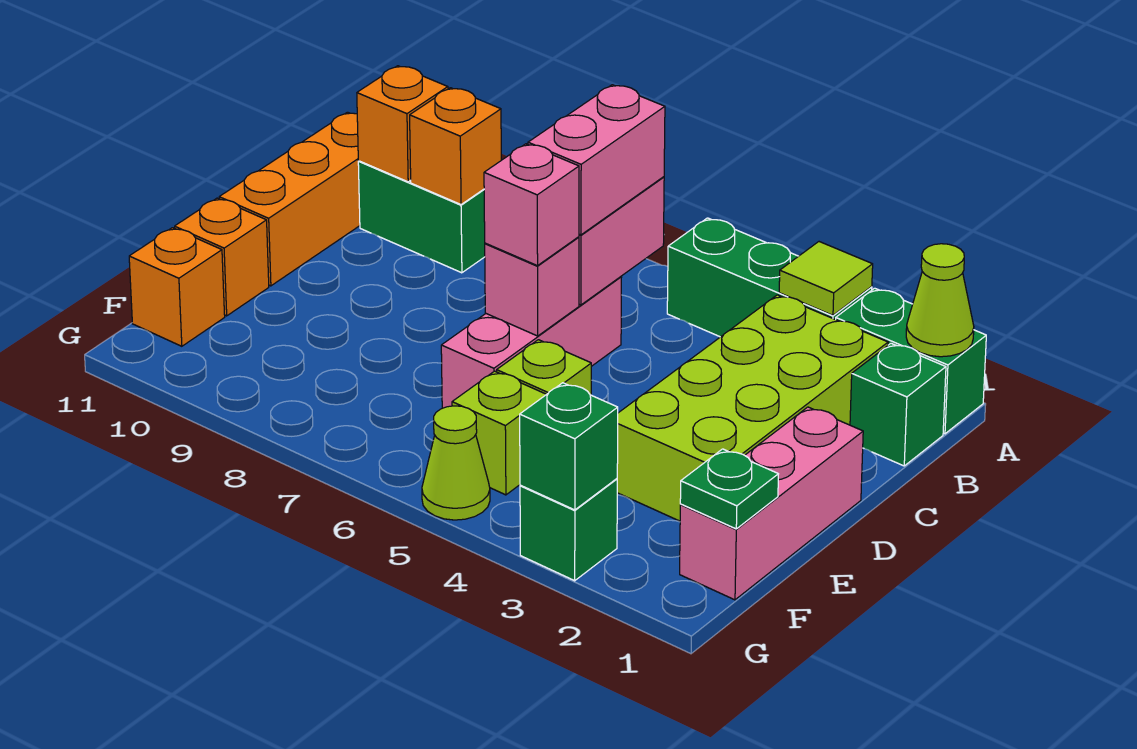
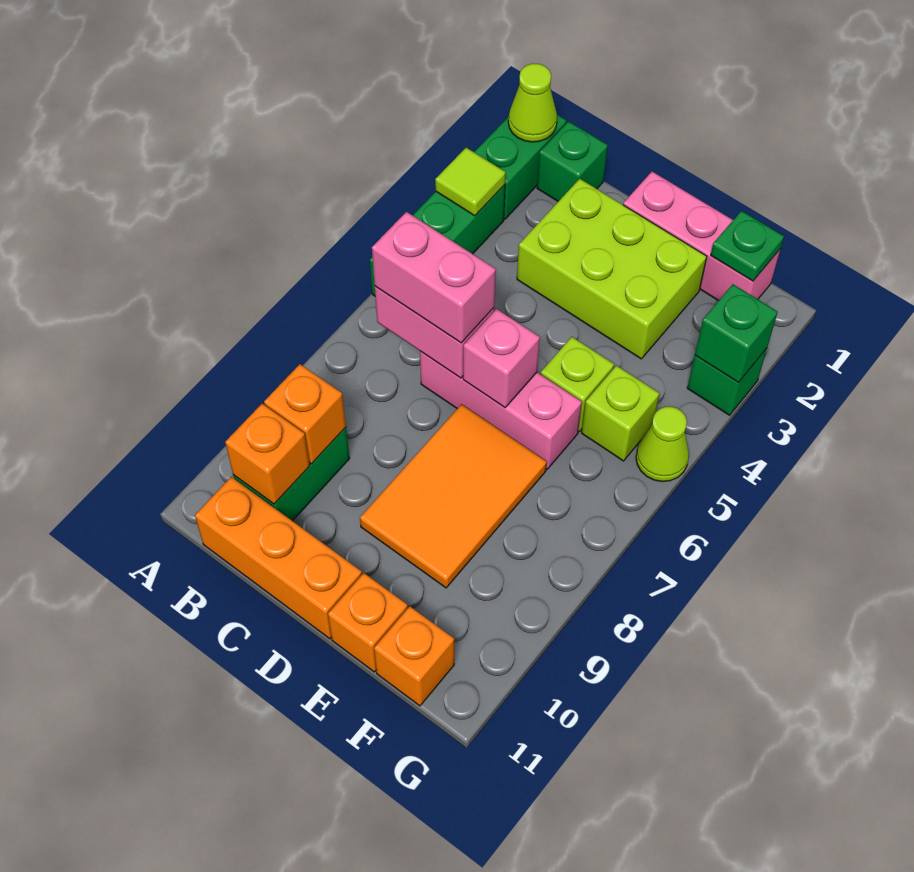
lime 2x4 brick [617,295,888,521] -> lime 2x3 brick [517,179,707,359]
pink 1x1 brick [484,144,579,266] -> none
none -> orange 2x3 tile [360,404,547,588]

